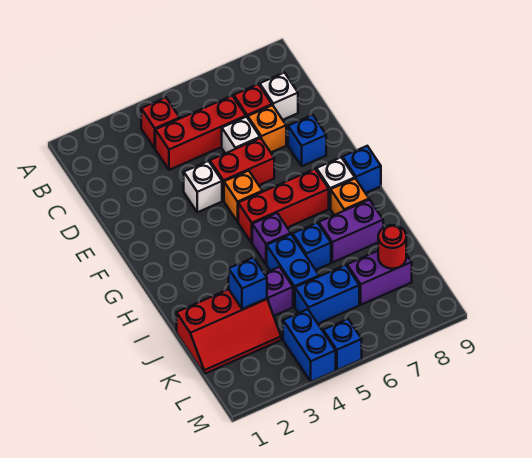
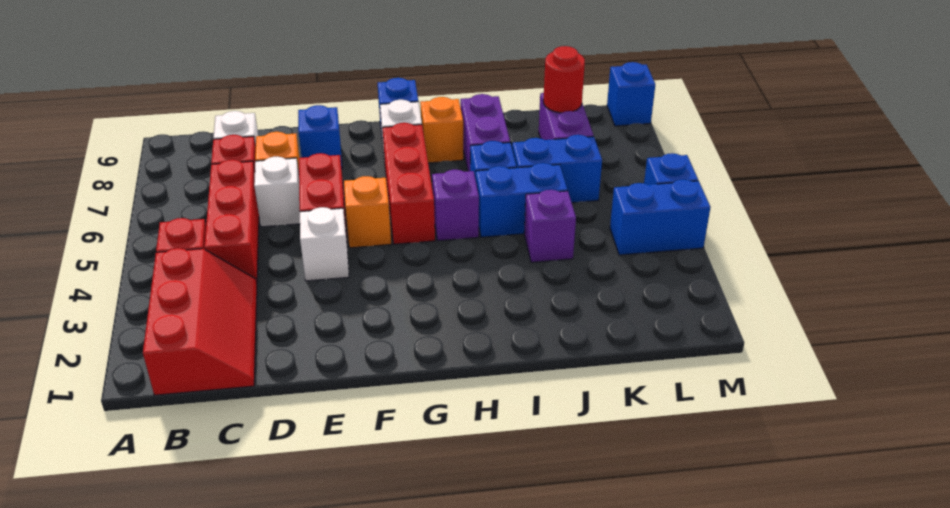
red 2x3 slope [177,289,281,374] -> red 2x3 slope moved to [143,248,257,395]
blue 1x1 brick [229,258,267,309] -> blue 1x1 brick moved to [607,62,655,126]
blue 1x2 brick [295,265,359,324] -> blue 1x2 brick turned to [512,135,602,203]

